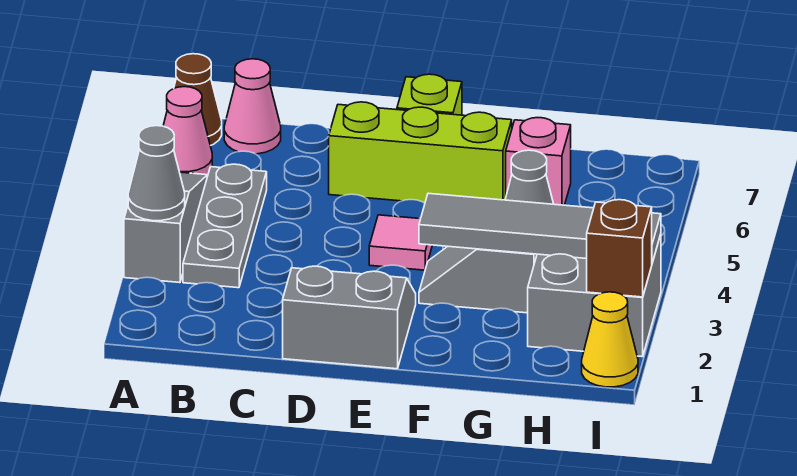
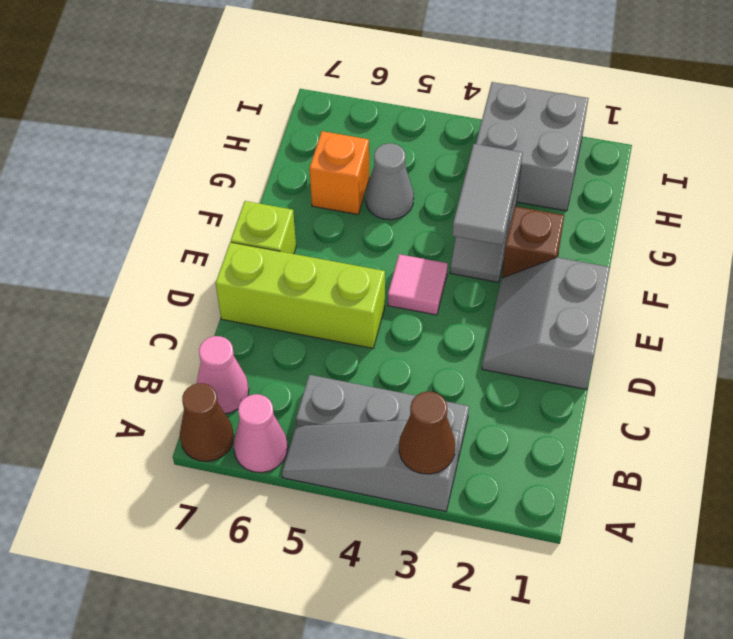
grey 1x1 cone [128,126,185,221] -> brown 1x1 cone [399,392,455,474]
lime 1x3 brick [329,102,512,203] -> lime 1x3 brick turned to [215,242,385,348]
grey 1x4 tile [419,193,661,263] -> grey 1x2 tile [452,144,523,245]
pink 1x1 brick [506,118,571,205] -> orange 1x1 brick [309,131,369,214]
yellow 1x1 cone [582,292,638,387] -> none
brown 1x1 brick [587,200,652,297] -> brown 1x1 brick moved to [502,206,564,278]

